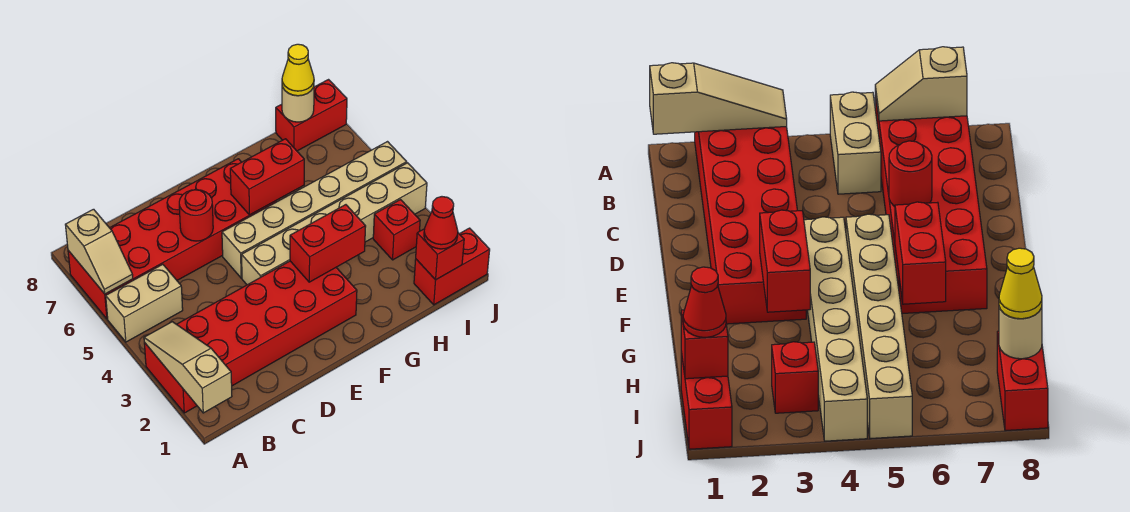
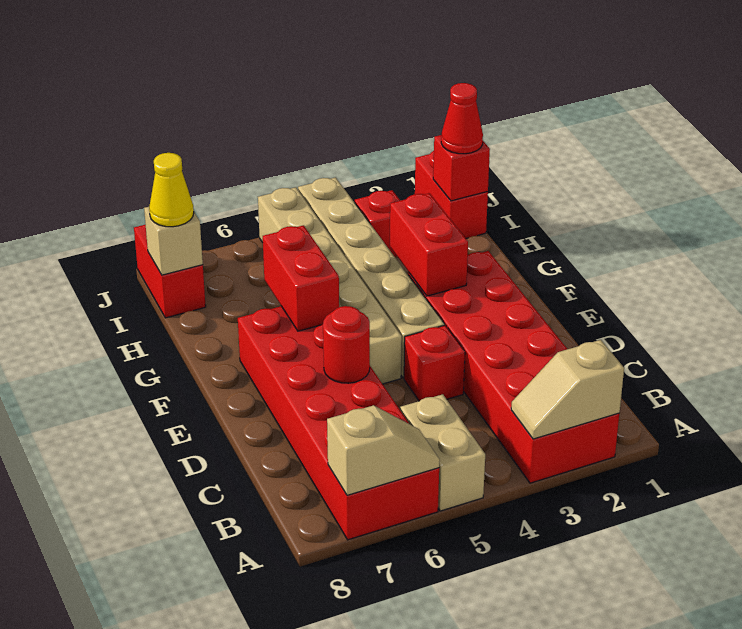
tan 1x3 slope [144,322,232,413] -> tan 1x2 slope [511,340,624,439]
none -> red 1x1 brick [404,325,465,401]
tan 1x1 round brick [282,86,314,122] -> tan 1x1 brick [144,207,203,275]

